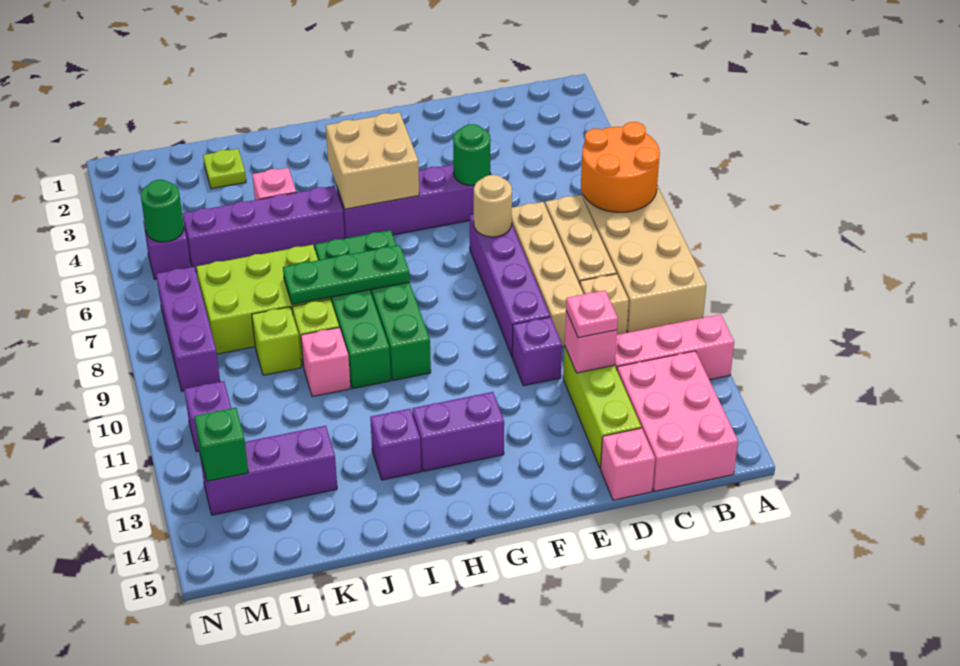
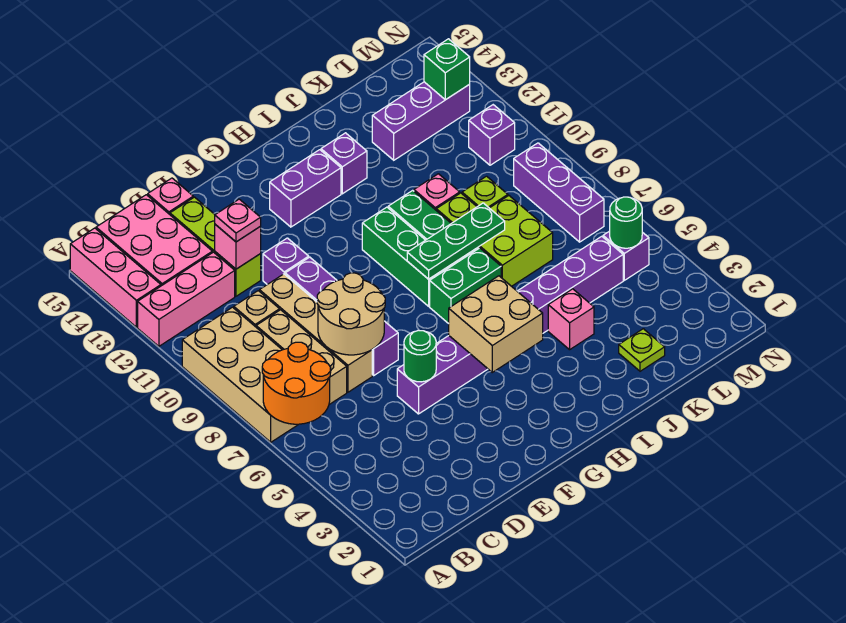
none -> pink 1x3 brick [70,228,161,327]
tan 1x1 round brick [474,175,512,237] -> tan 2x2 round brick [317,273,385,355]
lime 2x3 brick [196,245,330,354] -> lime 2x2 brick [479,196,553,286]

